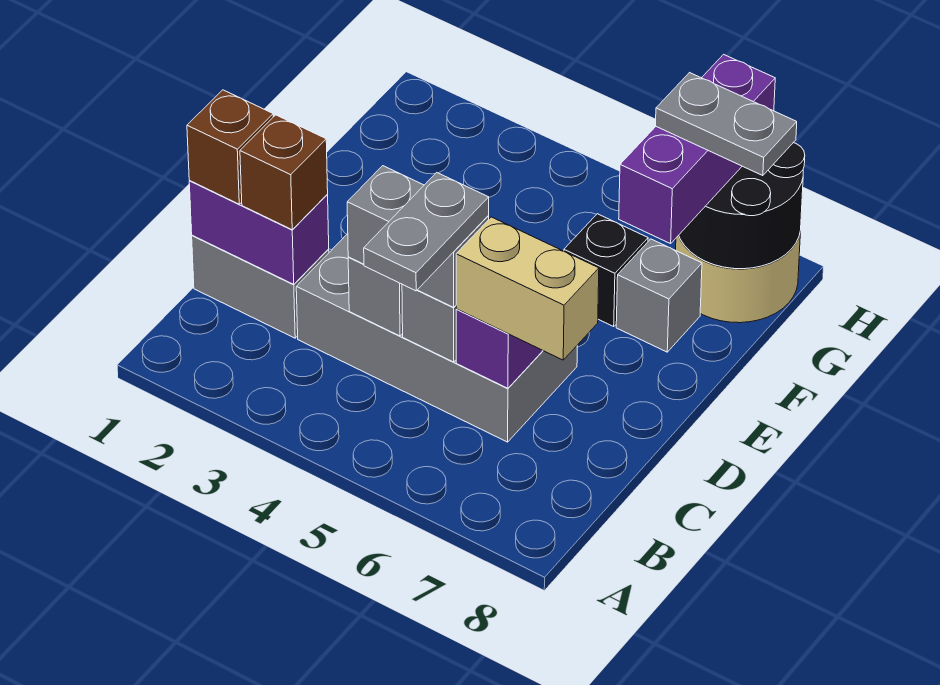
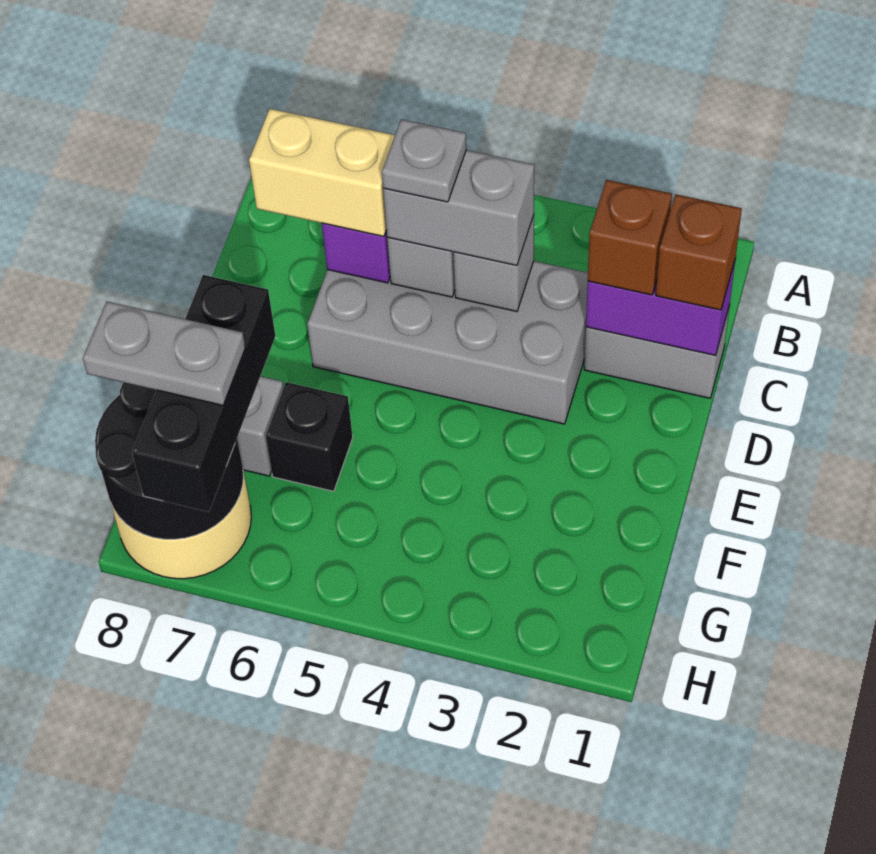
grey 1x2 plate [364,173,489,291] -> grey 1x1 plate [382,119,466,202]
purple 1x3 brick [619,54,775,244] -> black 1x3 brick [132,275,275,512]

